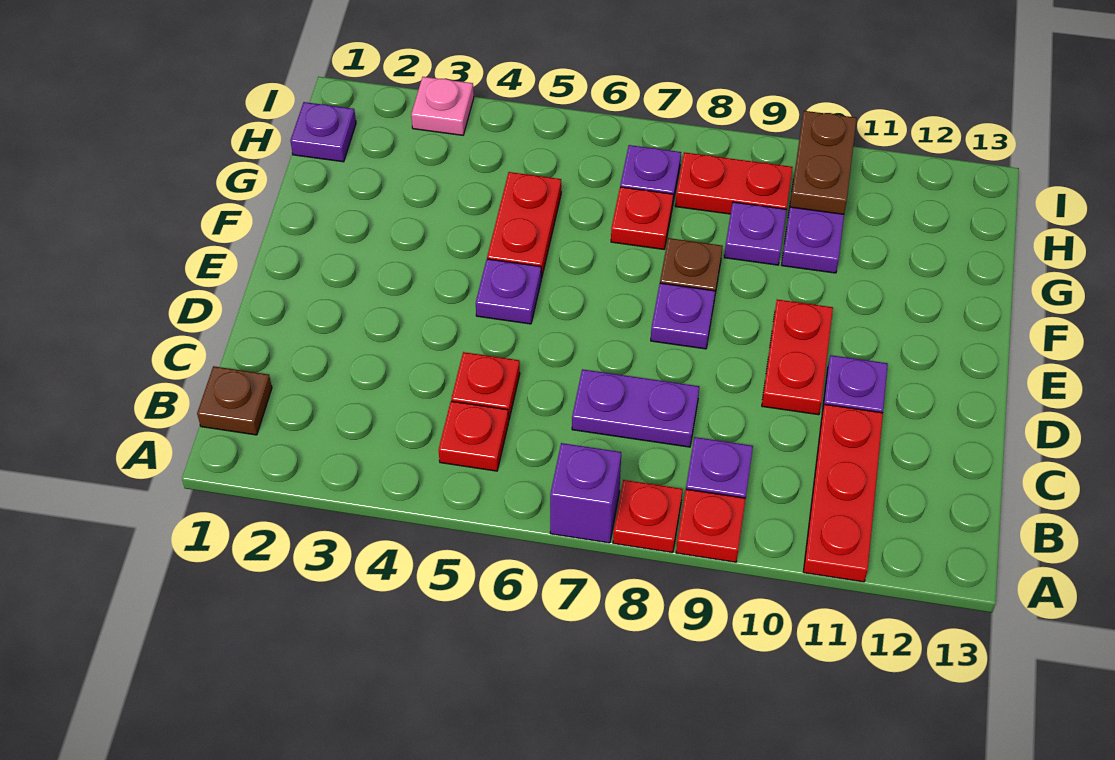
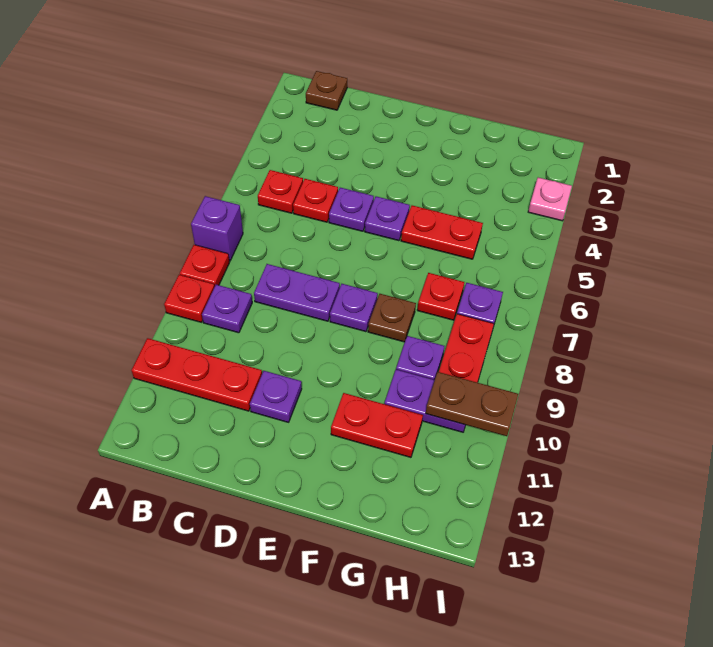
purple 1x2 plate [572,369,699,447] -> purple 1x2 plate turned to [254,264,340,321]
red 1x2 plate [762,300,833,415] -> red 1x2 plate moved to [331,393,423,457]
purple 1x1 plate [290,102,356,162] -> purple 1x1 plate moved to [329,188,374,231]

